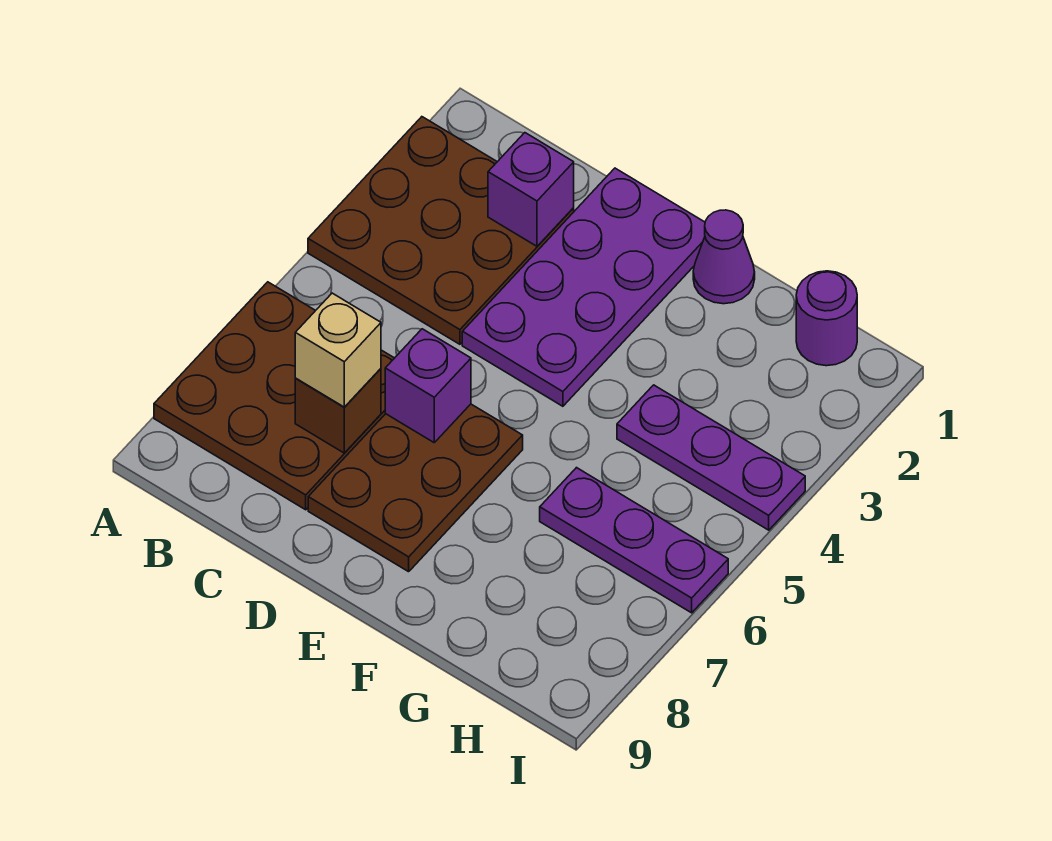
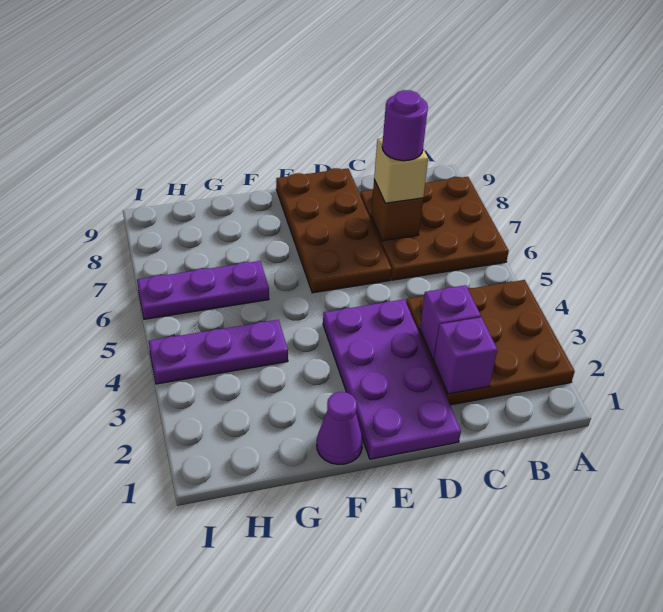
brown 2x3 plate [308,404,523,572] -> brown 2x4 plate [276,168,392,293]
purple 1x1 brick [385,329,471,442] -> purple 1x1 brick moved to [420,285,481,360]
purple 1x1 round brick [796,271,857,366] -> purple 1x1 round brick moved to [382,90,428,161]

